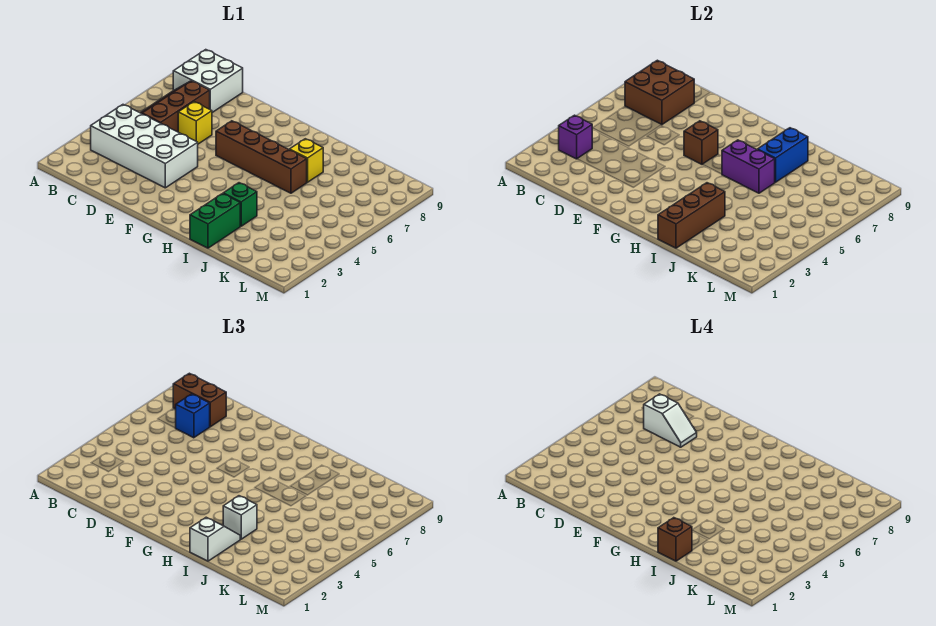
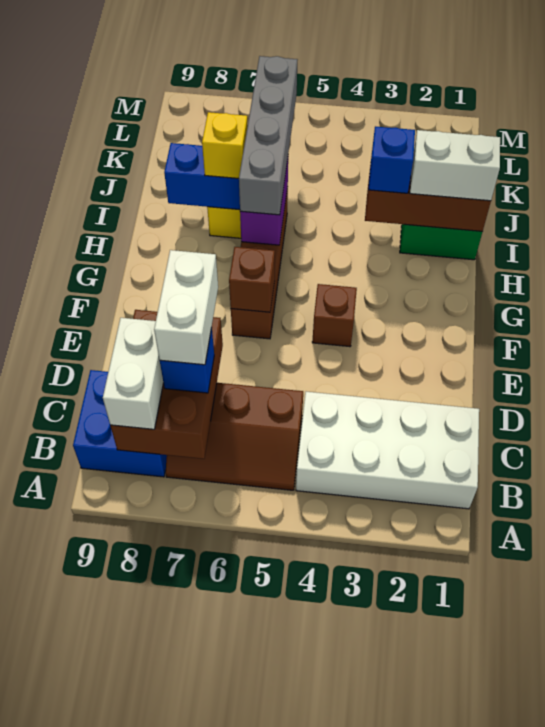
white 2x4 brick [91,105,198,188] -> white 2x4 brick turned to [296,392,479,509]
purple 1x1 brick [559,115,592,159] -> none
brown 2x2 brick [625,60,695,125] -> brown 2x3 brick [110,310,223,459]
white 2x2 brick [173,50,243,113] -> blue 2x2 brick [73,370,167,477]
brown 1x2 brick [173,373,226,427] -> white 1x2 brick [103,318,163,429]
white 1x2 slope [644,394,697,447] -> white 1x2 brick [154,250,218,365]
yellow 1x1 brick [178,102,212,144] -> yellow 1x1 brick moved to [202,112,248,179]
none -> grey 1x4 brick [239,56,297,215]
white 1x2 slope [190,517,240,561] -> white 1x2 brick [410,130,500,201]
brown 1x1 brick [658,518,692,561] -> brown 1x1 brick moved to [312,284,357,347]
green 1x1 brick [223,183,257,226] -> none
white 1x1 brick [223,496,257,539] -> blue 1x1 brick [368,126,415,193]

